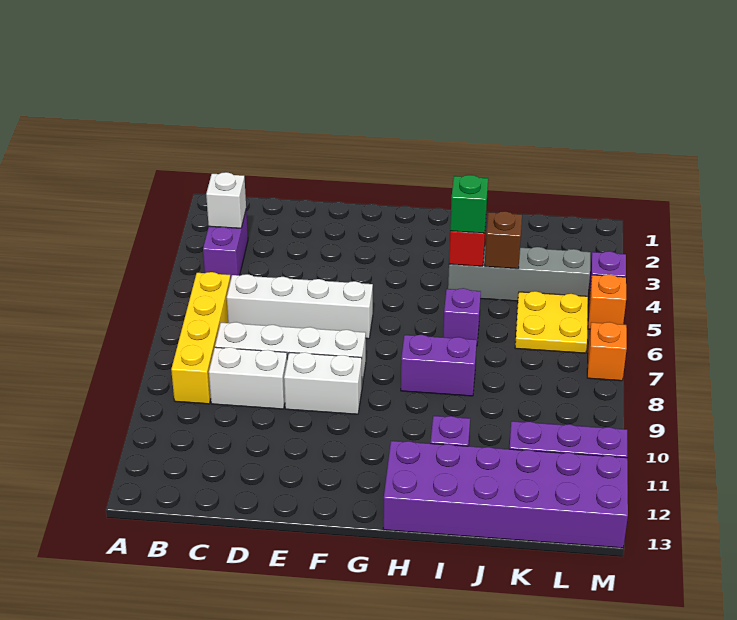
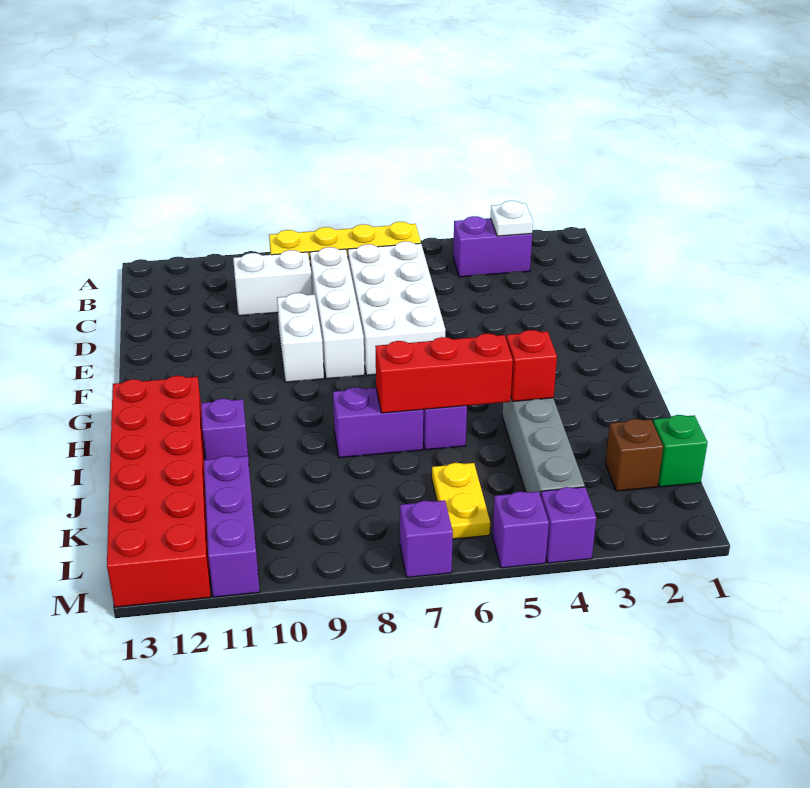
white 1x1 brick [206,172,246,228] -> white 1x1 plate [491,201,533,236]
white 1x4 brick [227,274,373,339] -> white 2x4 brick [348,241,446,375]
white 1x2 brick [209,347,287,409] -> white 1x2 brick turned to [233,250,312,316]
purple 1x2 brick [401,335,477,396] -> purple 1x2 brick turned to [333,387,423,458]
purple 2x6 brick [383,441,628,548] -> red 2x6 brick [107,376,211,607]
green 1x1 brick [450,175,488,233] -> green 1x1 brick moved to [653,415,708,487]
none -> red 1x3 brick [375,334,513,413]
brown 1x1 brick [485,211,522,269] -> brown 1x1 brick moved to [605,419,663,491]
yellow 2x2 plate [515,291,588,353] -> yellow 1x2 plate [432,463,490,539]
orange 1x1 brick [588,274,626,329] -> purple 1x1 brick [492,491,549,568]
orange 1x1 brick [587,322,627,381] -> purple 1x1 brick [400,500,453,577]

